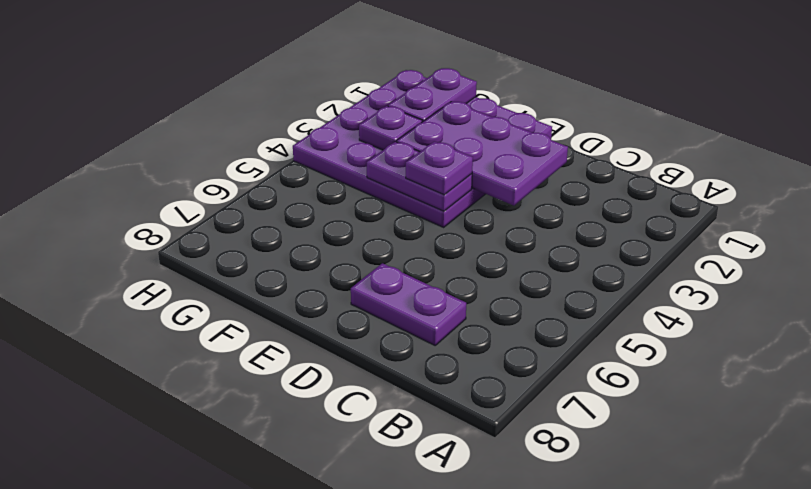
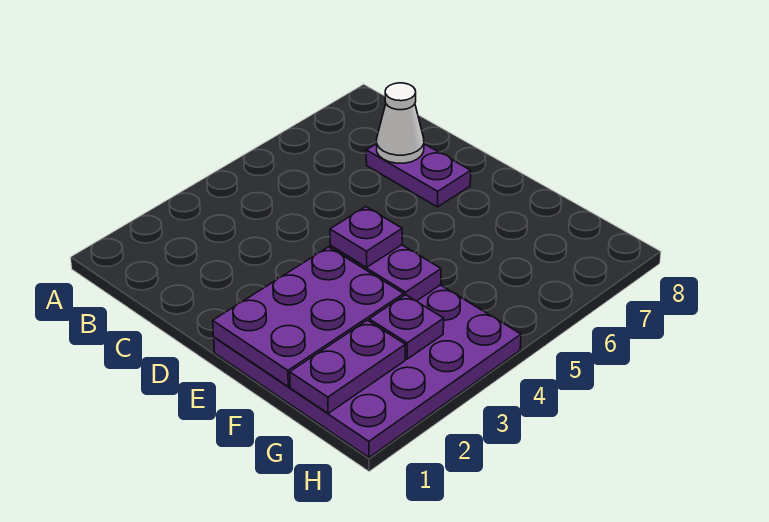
none -> white 1x1 cone [377,83,424,163]
purple 2x3 plate [397,101,568,206] -> purple 2x3 plate turned to [213,247,404,387]

